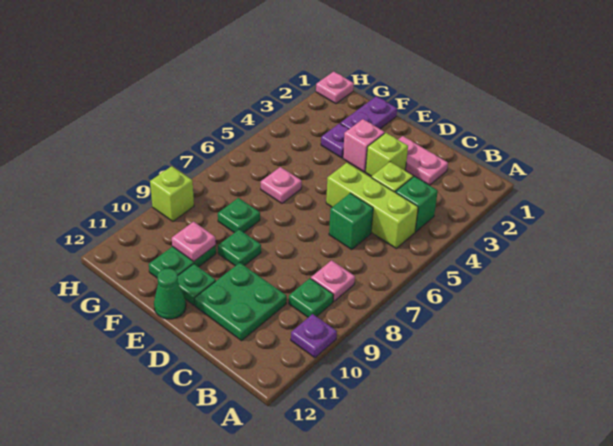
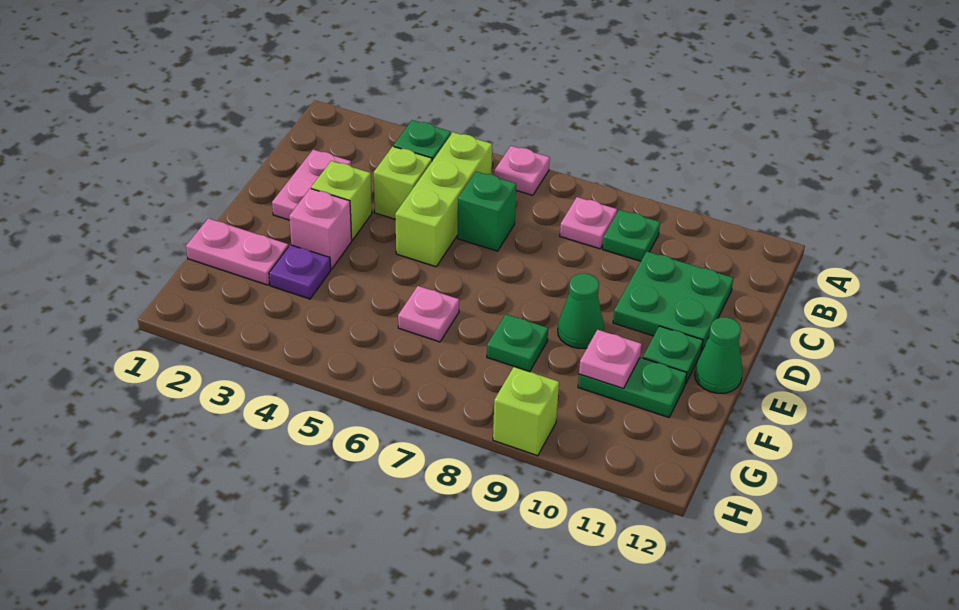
purple 1x1 plate [291,314,337,358] -> none
green 1x1 plate [218,230,261,266] -> green 1x1 cone [558,273,604,348]
purple 1x2 plate [340,96,397,129] -> pink 1x2 plate [186,218,288,285]
pink 1x1 plate [316,72,354,104] -> pink 1x1 plate moved to [494,146,550,195]

